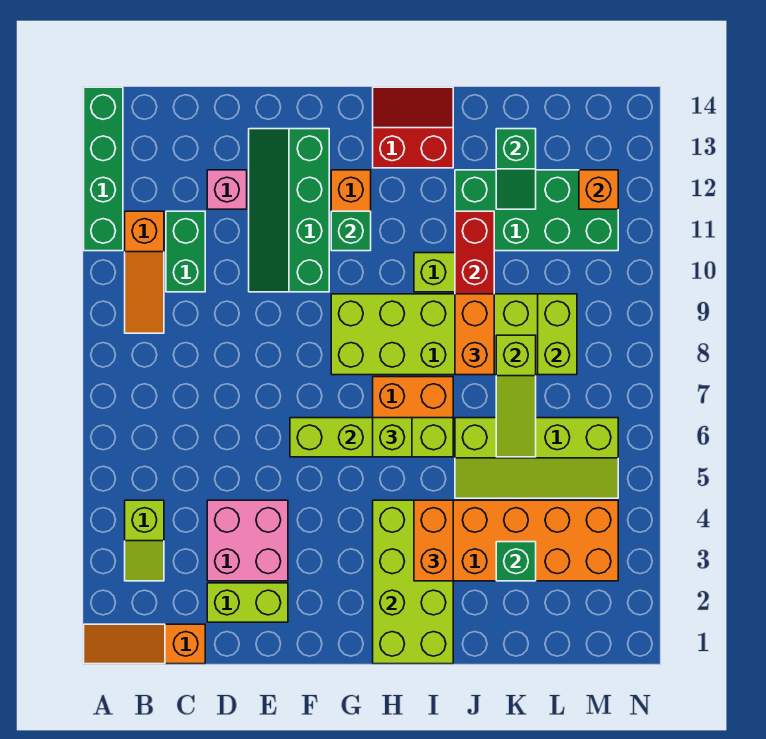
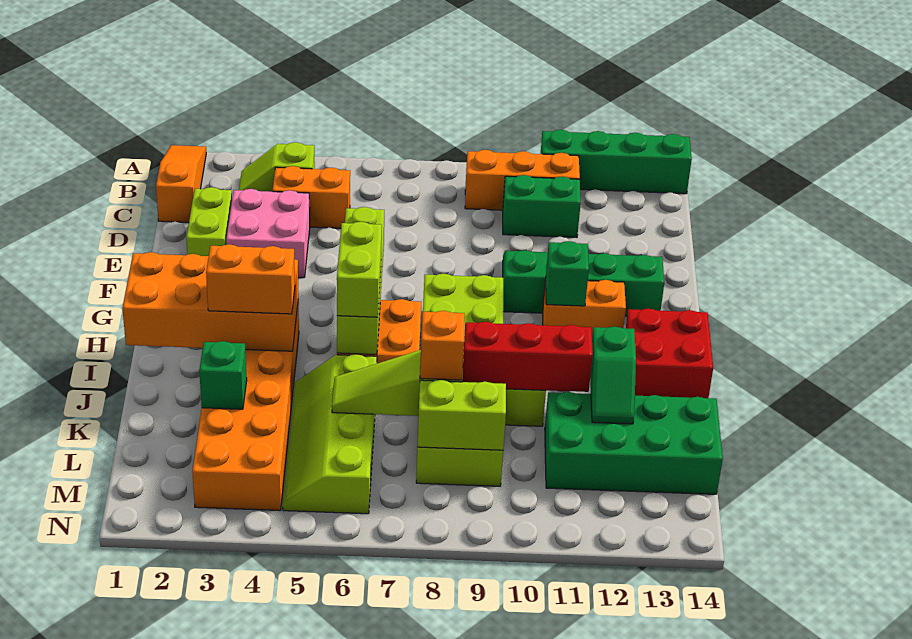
orange 1x3 slope [125,211,164,333] -> orange 1x3 brick [465,150,580,210]
pink 1x1 brick [207,170,247,209] -> none
lime 2x4 brick [373,500,453,664] -> orange 2x4 brick [122,252,298,351]
lime 1x1 brick [373,418,412,457] -> lime 1x2 brick [337,222,382,317]
red 2x2 slope [373,87,453,168] -> red 2x2 brick [626,309,713,398]
orange 1x2 brick [455,294,494,375] -> orange 1x2 brick moved to [273,166,350,228]
green 2x4 brick [455,170,618,251] -> green 2x4 brick turned to [545,392,723,494]
green 1x2 slope [496,129,536,209] -> green 1x2 slope turned to [590,327,636,424]
orange 1x1 brick [579,170,618,209] -> orange 1x1 brick moved to [420,311,465,380]

